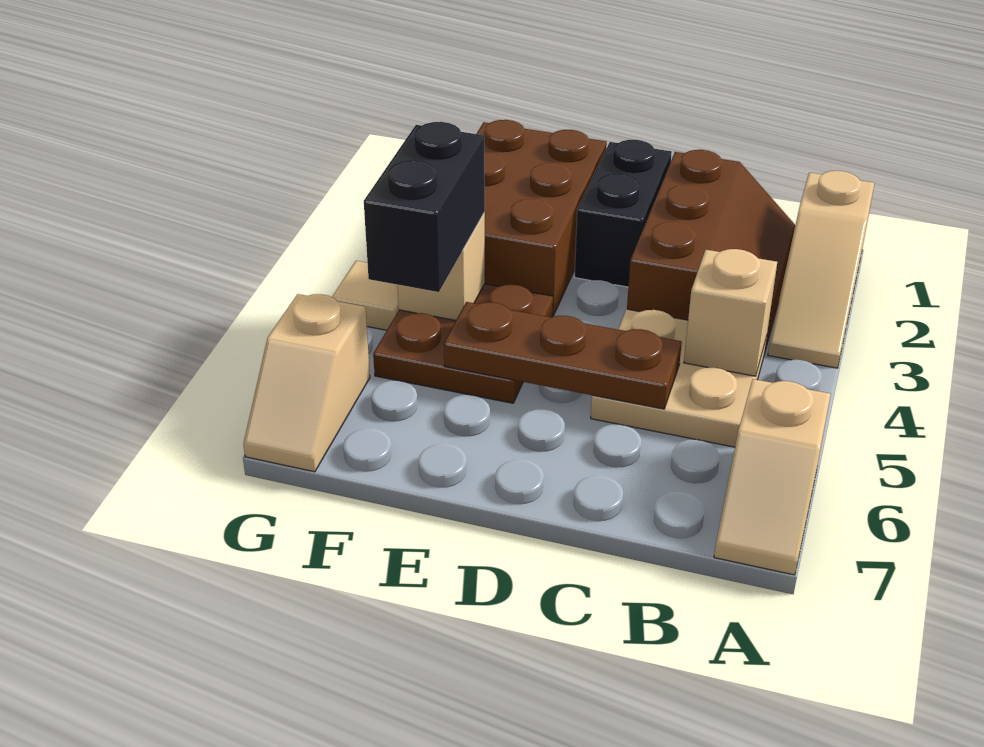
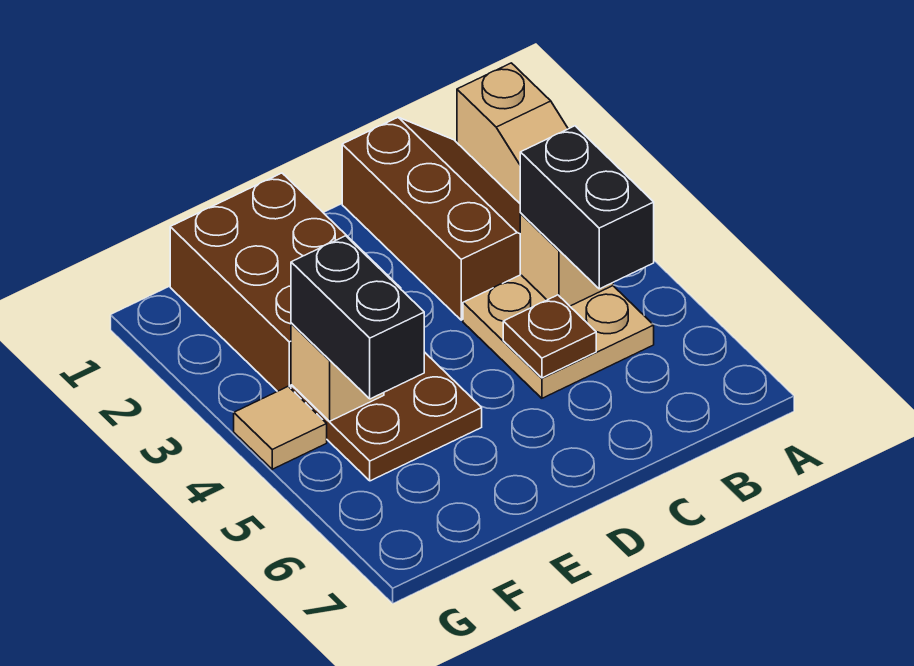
tan 1x2 slope [714,379,831,575] -> none
brown 1x3 plate [444,302,682,409] -> brown 1x1 plate [503,295,596,378]
black 1x2 brick [574,140,672,287] -> black 1x2 brick moved to [520,126,654,289]
tan 1x2 slope [243,294,370,472] -> none

